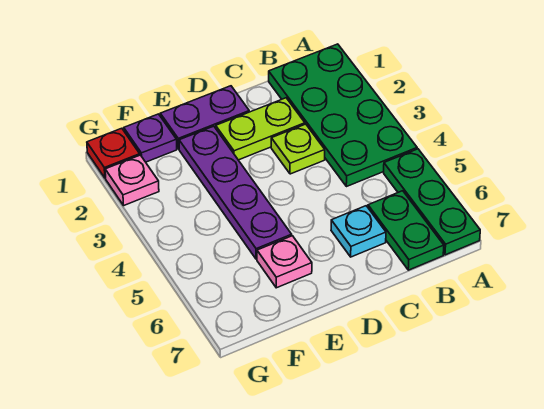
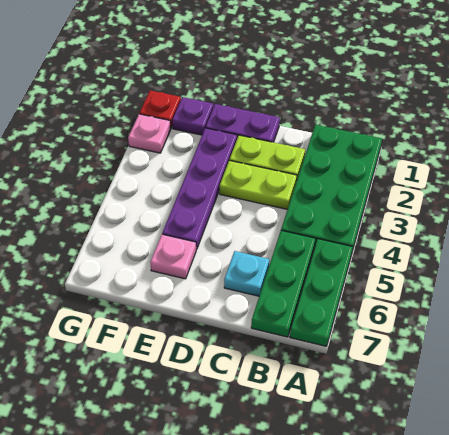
green 1x2 plate [368,191,444,270] -> green 1x3 plate [251,230,316,337]
lime 1x1 plate [271,124,325,174] -> lime 1x2 plate [220,160,297,209]

